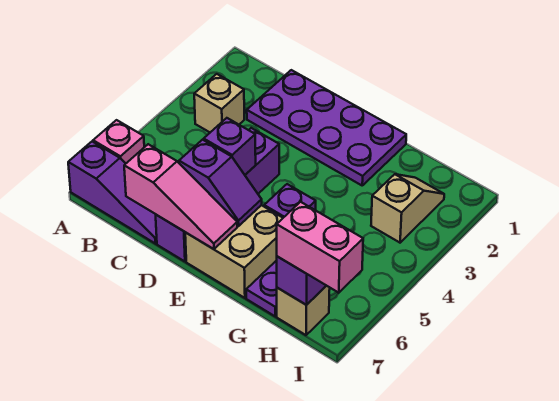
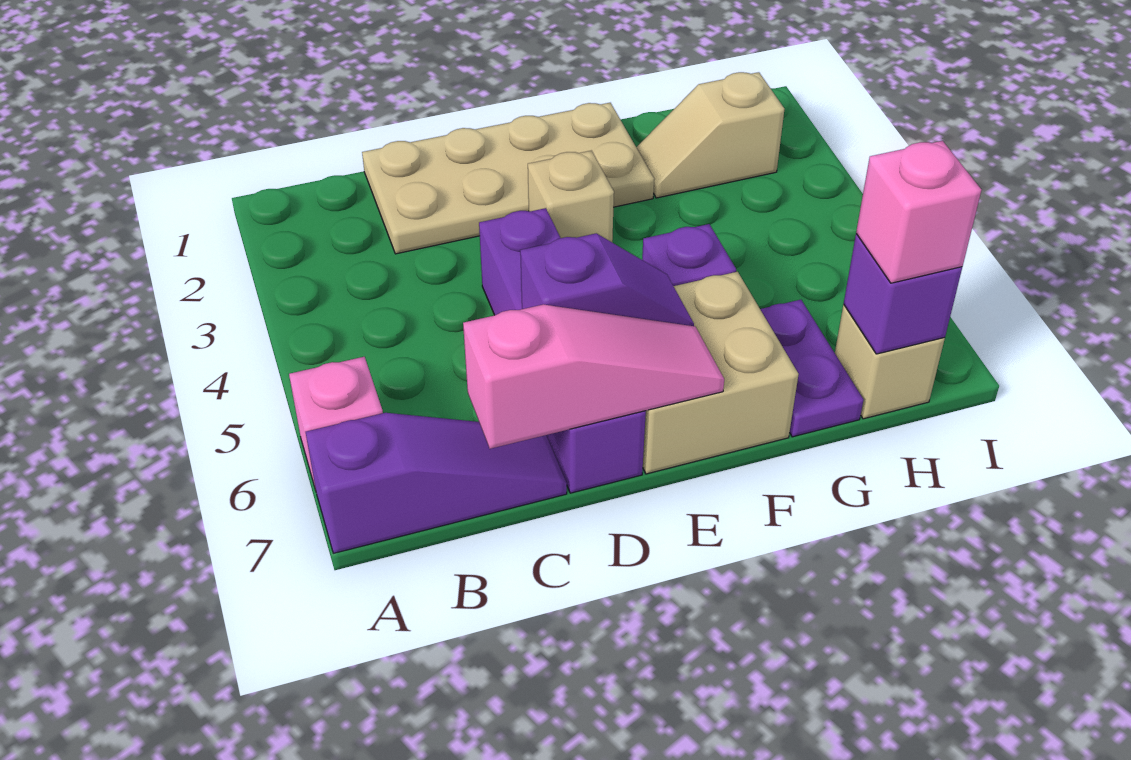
tan 1x1 brick [194,74,244,132] -> tan 1x1 brick moved to [528,151,614,242]
purple 2x4 plate [247,70,406,185] -> tan 2x4 plate [362,103,654,254]
purple 1x1 brick [204,118,256,175] -> none
tan 1x2 slope [371,174,444,243] -> tan 1x2 slope turned to [636,72,784,198]
pink 1x2 brick [277,202,363,293] -> pink 1x1 brick [856,141,981,283]

